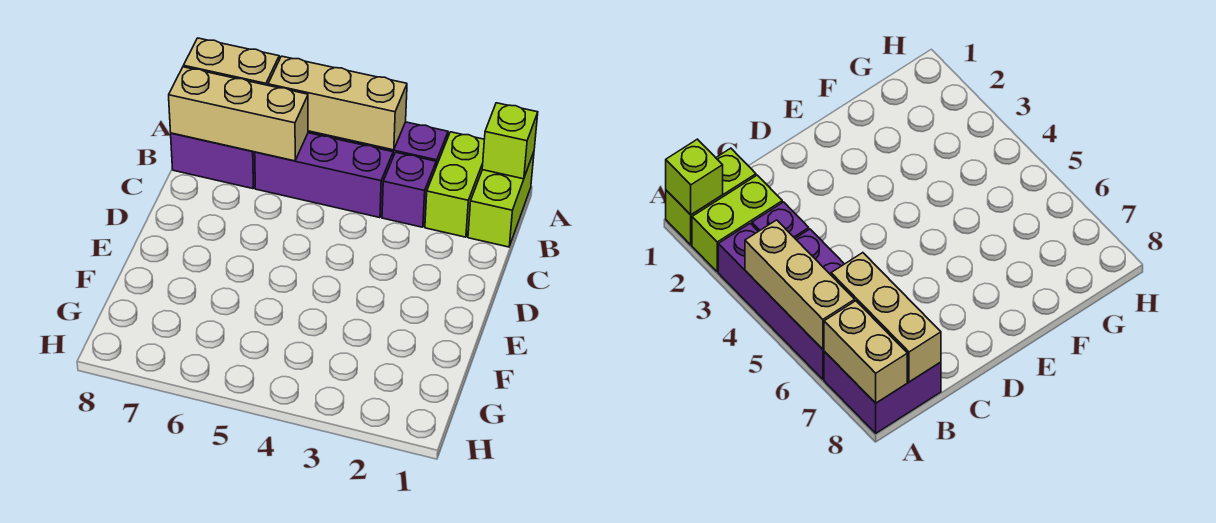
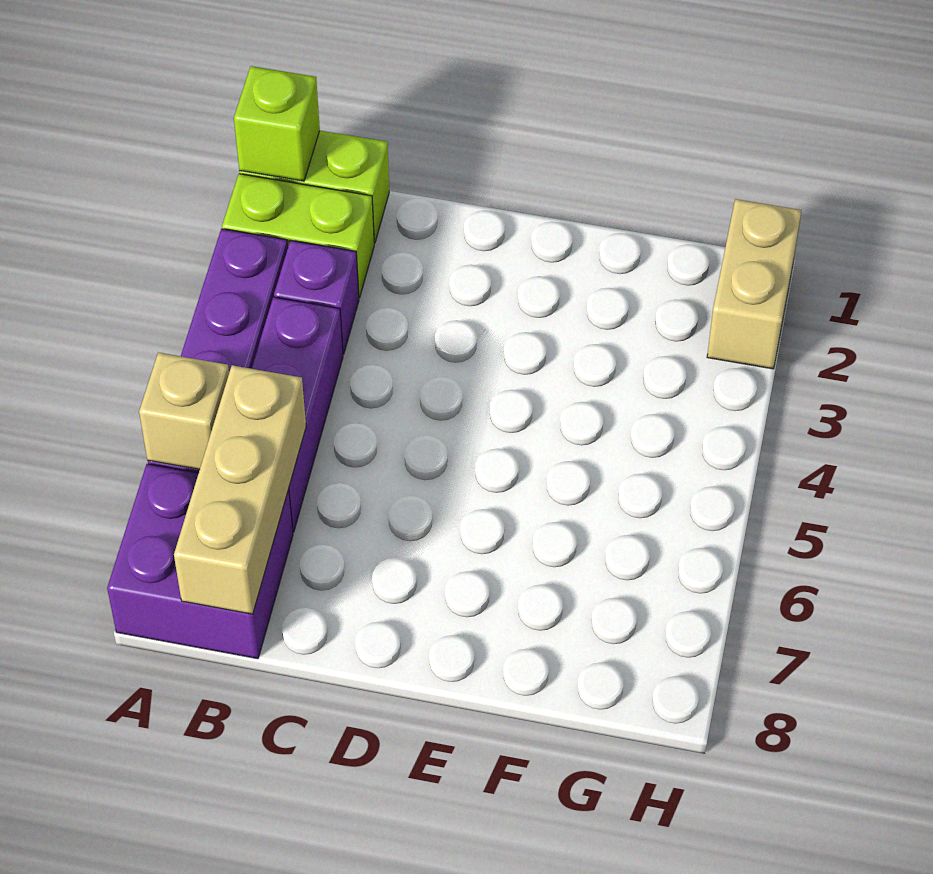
tan 1x3 brick [268,56,407,150] -> tan 1x1 brick [139,352,229,470]
tan 1x2 brick [183,38,279,85] -> tan 1x2 brick moved to [707,199,802,369]

